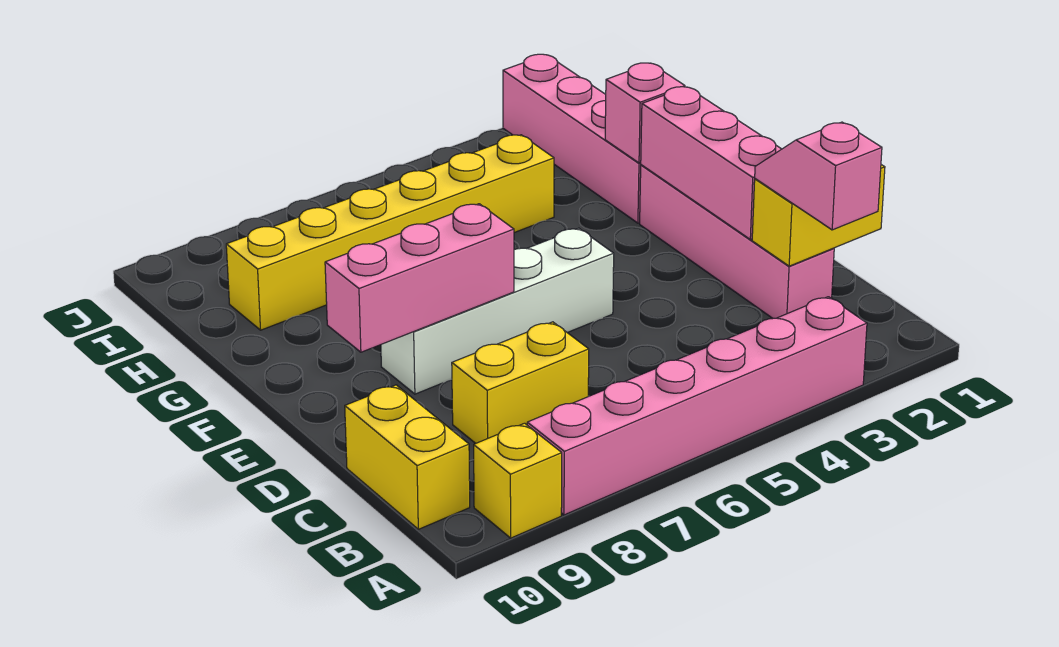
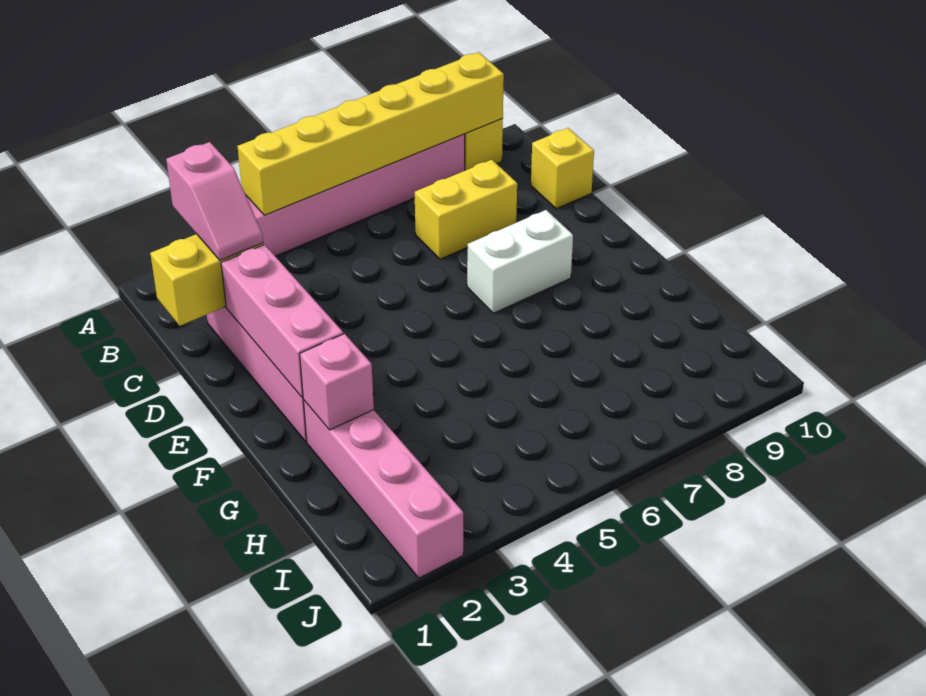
yellow 1x2 brick [345,385,470,529] -> yellow 1x1 brick [531,128,594,209]
white 1x4 brick [381,228,614,394] -> white 1x2 brick [467,210,573,313]
pink 1x3 brick [325,204,514,352] -> none
yellow 1x6 brick [226,135,554,330] -> yellow 1x6 brick moved to [237,52,504,215]

